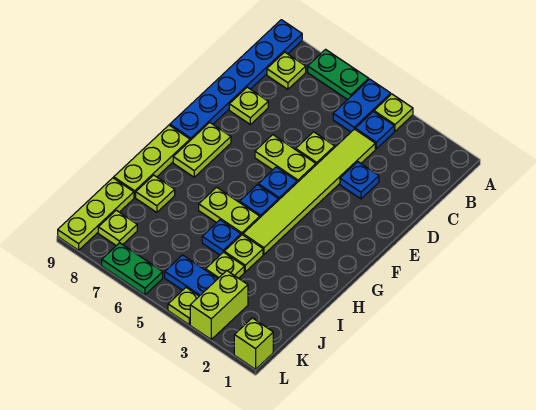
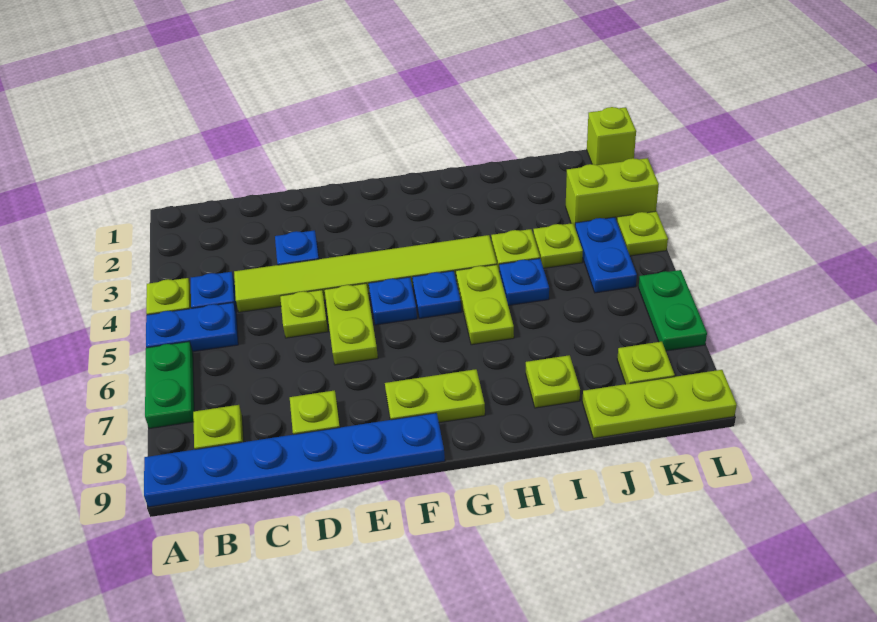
lime 1x3 plate [114,125,190,197] -> none

